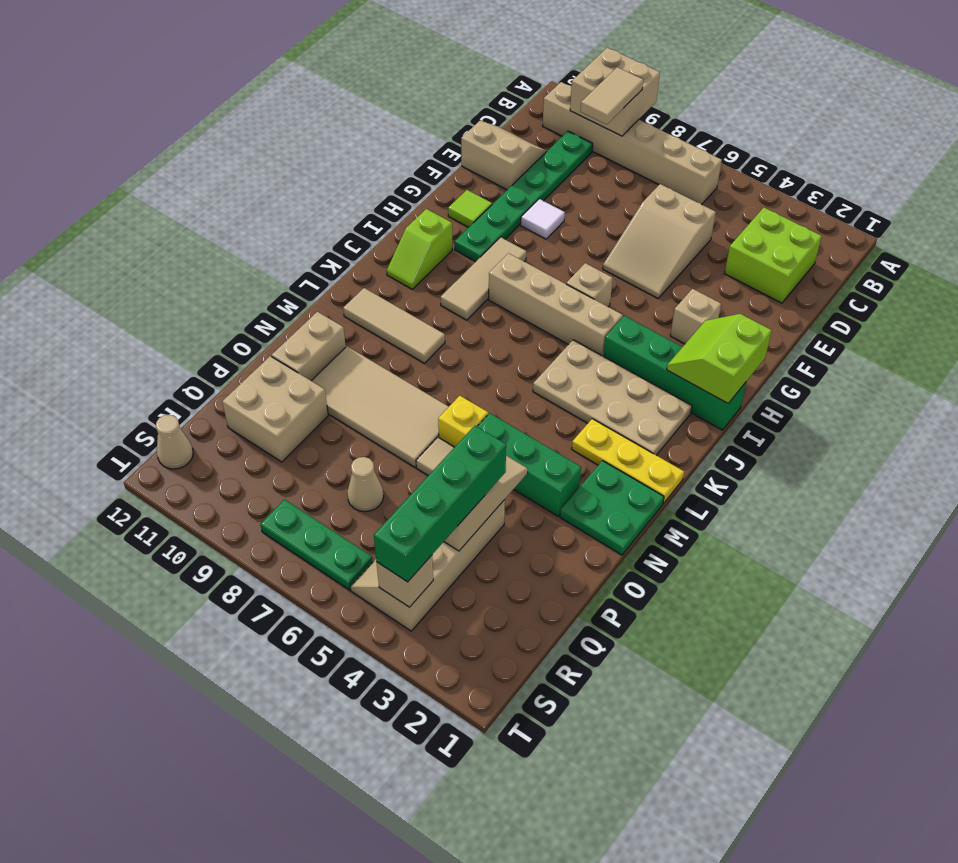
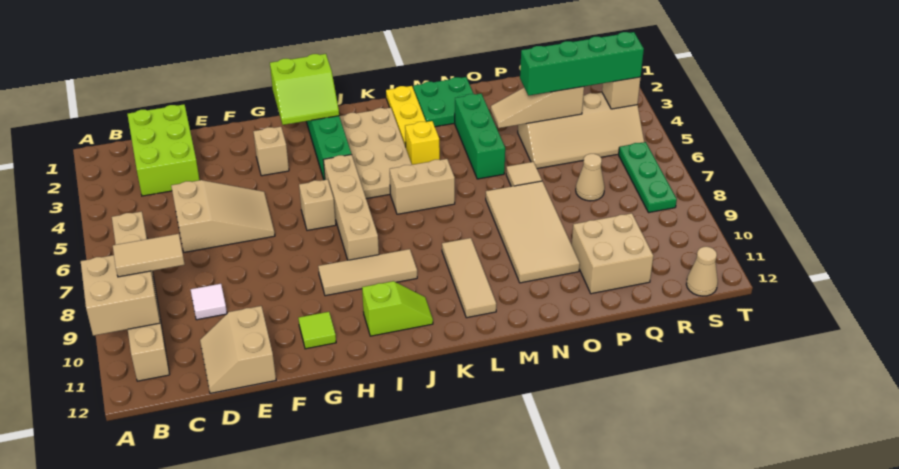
lime 2x2 brick [725,208,822,303] -> lime 2x3 brick [128,104,199,196]
green 1x6 plate [455,131,593,262] -> none
white 1x1 tile [521,199,565,239] -> white 1x1 tile moved to [191,284,227,320]
yellow 1x1 brick [438,396,488,447] -> yellow 1x1 brick moved to [405,121,440,165]
tan 1x2 brick [271,312,346,381] -> tan 1x2 brick moved to [390,159,455,214]

